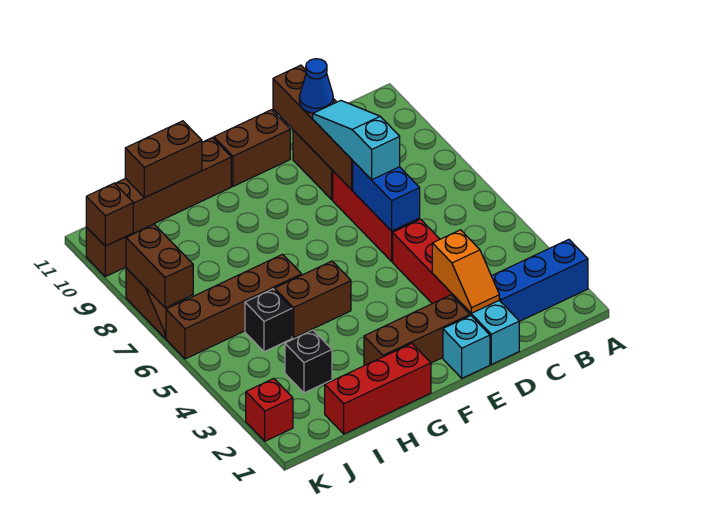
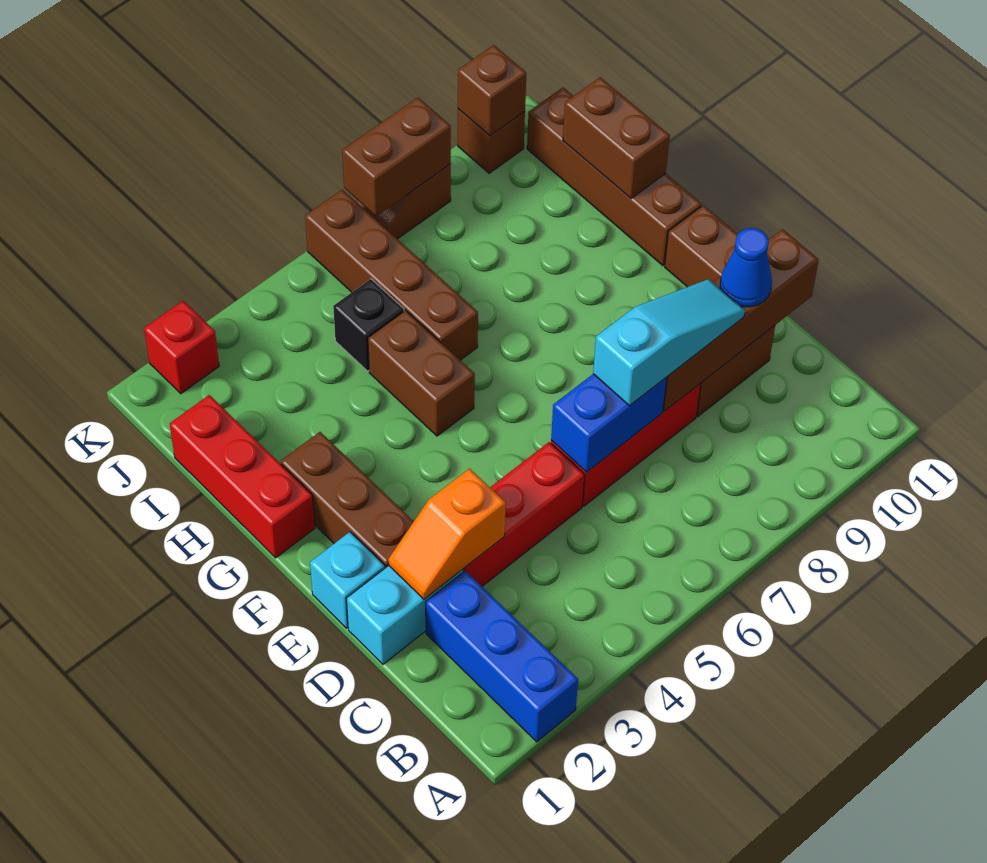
black 1x1 brick [285,330,332,393] -> none

